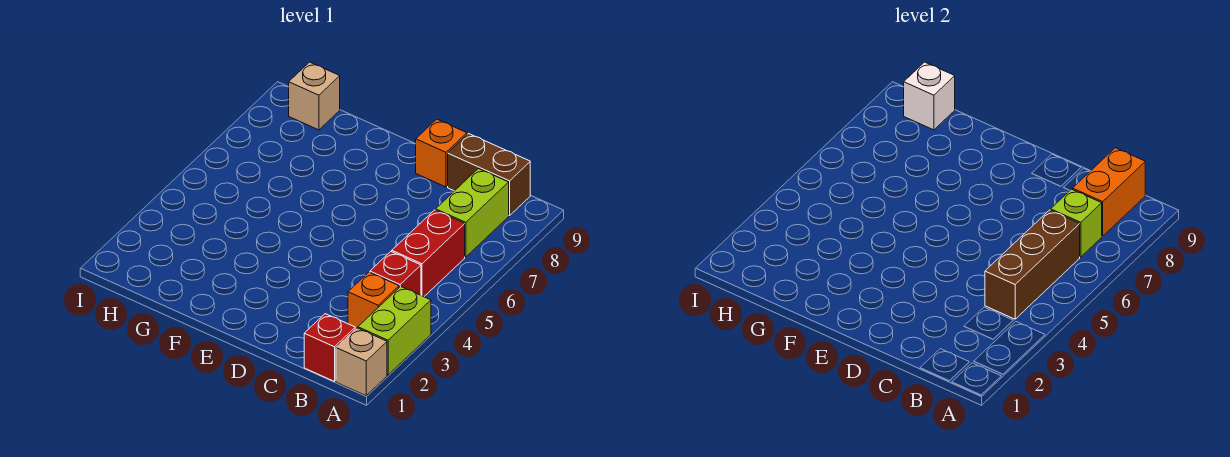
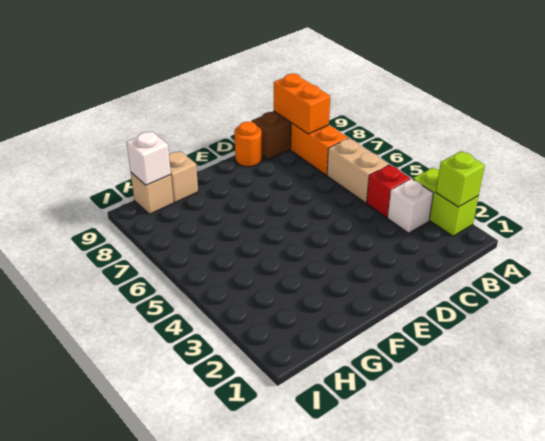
tan 1x1 brick [336,328,387,396] -> tan 1x1 brick moved to [169,151,198,202]
red 1x1 brick [304,314,355,381] -> none
orange 1x1 brick [348,272,399,329] -> white 1x1 brick [388,179,433,233]
brown 1x3 brick [985,210,1080,319] -> none
red 1x2 brick [392,210,465,297] -> tan 1x2 brick [327,138,389,203]
lime 1x2 brick [436,169,509,257] -> orange 1x2 brick [291,123,348,175]
lime 1x1 brick [1051,189,1102,257] -> lime 1x1 brick moved to [436,151,485,207]
orange 1x1 brick [416,119,467,187] -> orange 1x1 round brick [234,122,262,167]

